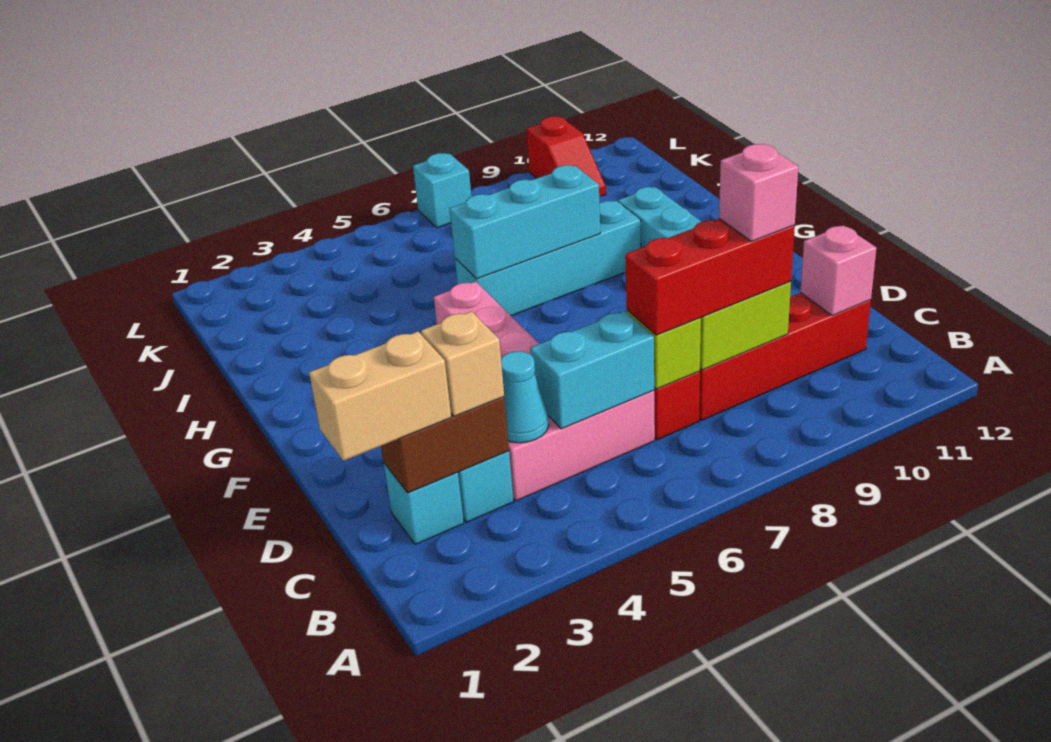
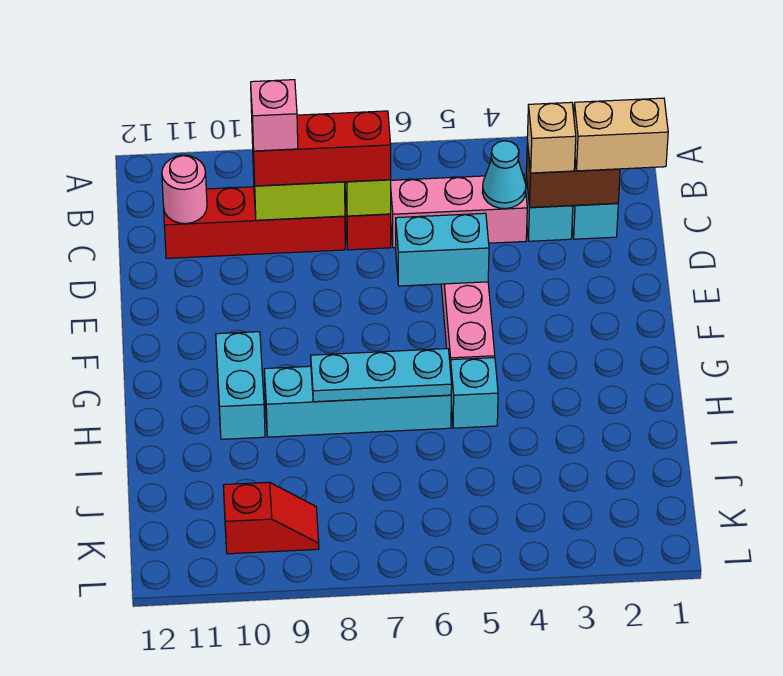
cyan 1x2 brick [530,311,654,429] -> cyan 1x2 brick moved to [396,213,489,286]
pink 1x1 brick [800,225,876,316] -> pink 1x1 round brick [162,156,207,224]
cyan 1x3 brick [450,165,600,279] -> cyan 1x3 plate [311,349,452,402]
red 1x2 slope [527,116,606,196] -> red 1x2 slope turned to [223,482,319,554]
cyan 1x1 brick [413,153,471,228] -> cyan 1x1 brick moved to [451,358,498,428]

